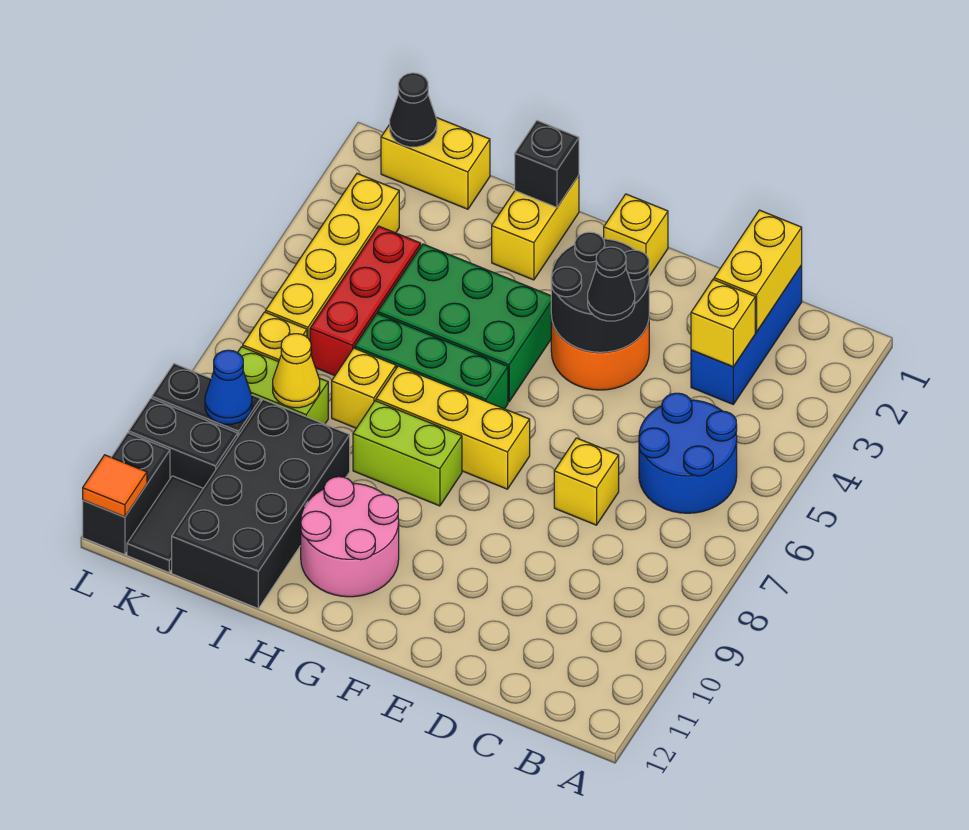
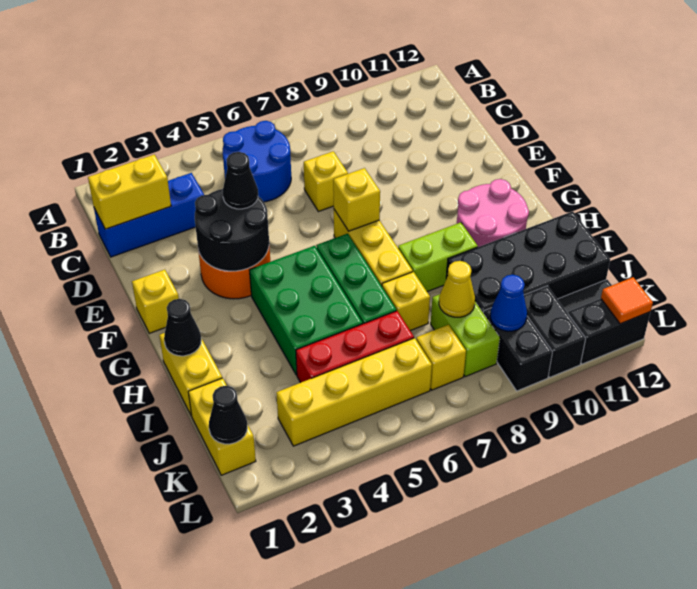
yellow 1x1 brick [691,280,755,367] -> yellow 1x1 brick moved to [333,168,380,231]
lime 1x2 brick [353,401,462,506] -> lime 1x2 brick turned to [398,222,478,292]
yellow 1x2 brick [492,176,579,280] -> yellow 1x2 brick turned to [159,333,222,416]
black 1x1 brick [515,121,579,207] -> black 1x1 cone [164,299,201,356]

